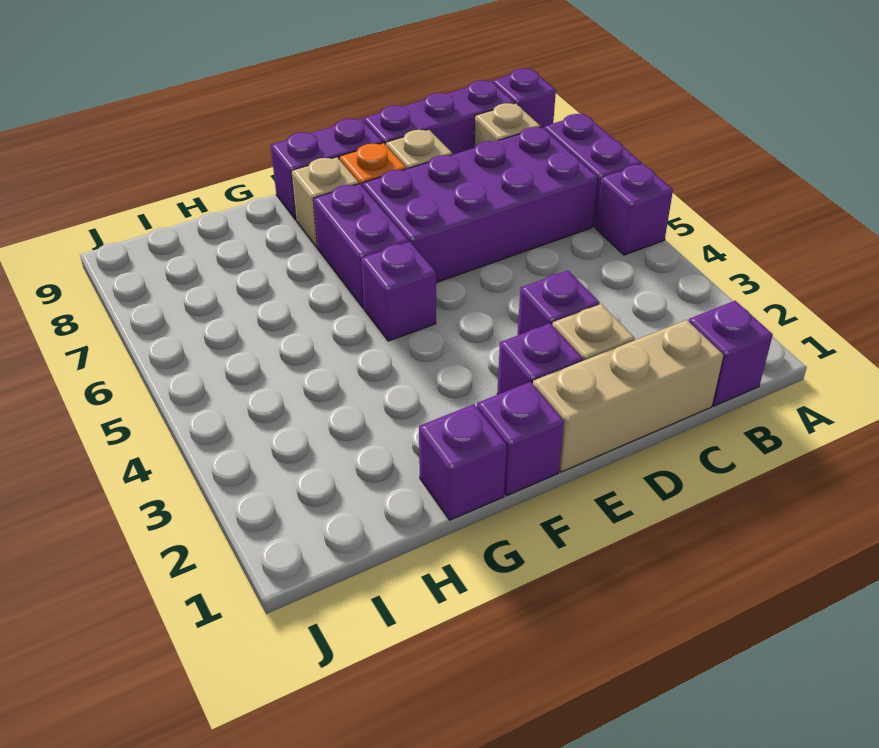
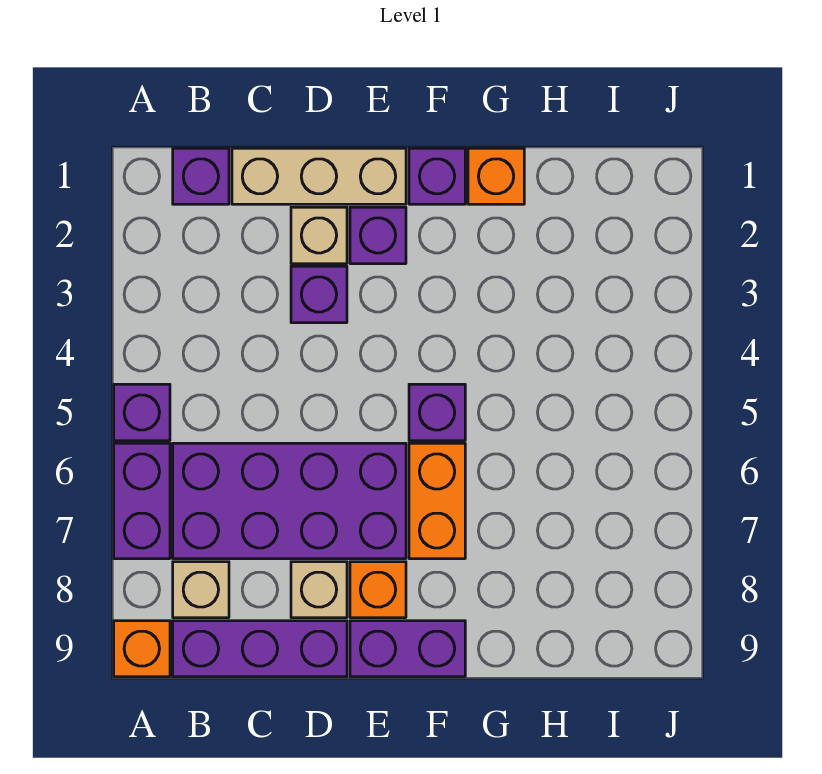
purple 1x1 brick [493,68,556,128] -> orange 1x1 brick [114,621,170,677]
purple 1x2 brick [313,184,409,308] -> orange 1x2 brick [409,443,465,559]
tan 1x1 brick [291,157,359,248] -> none
purple 1x1 brick [419,404,507,520] -> orange 1x1 brick [468,148,524,204]

